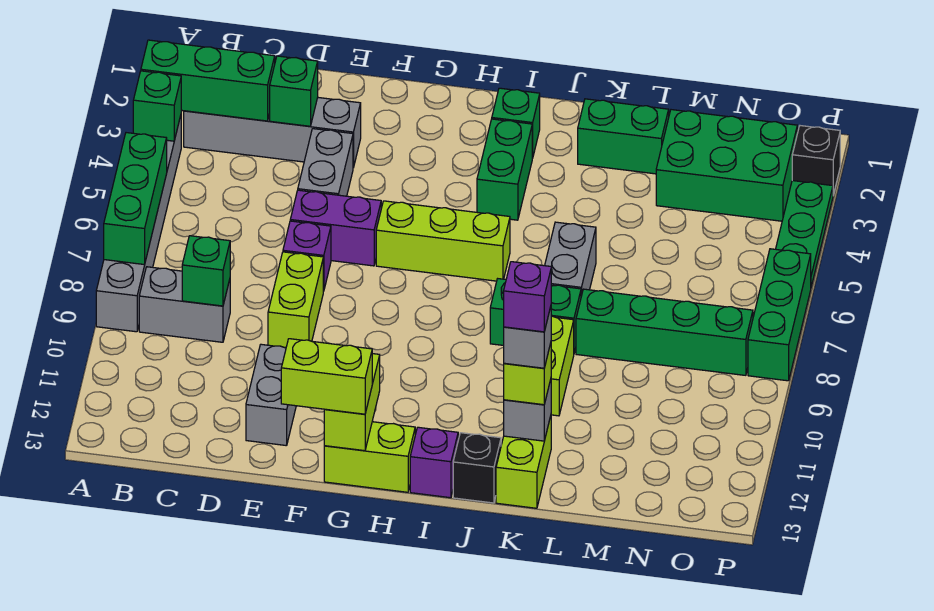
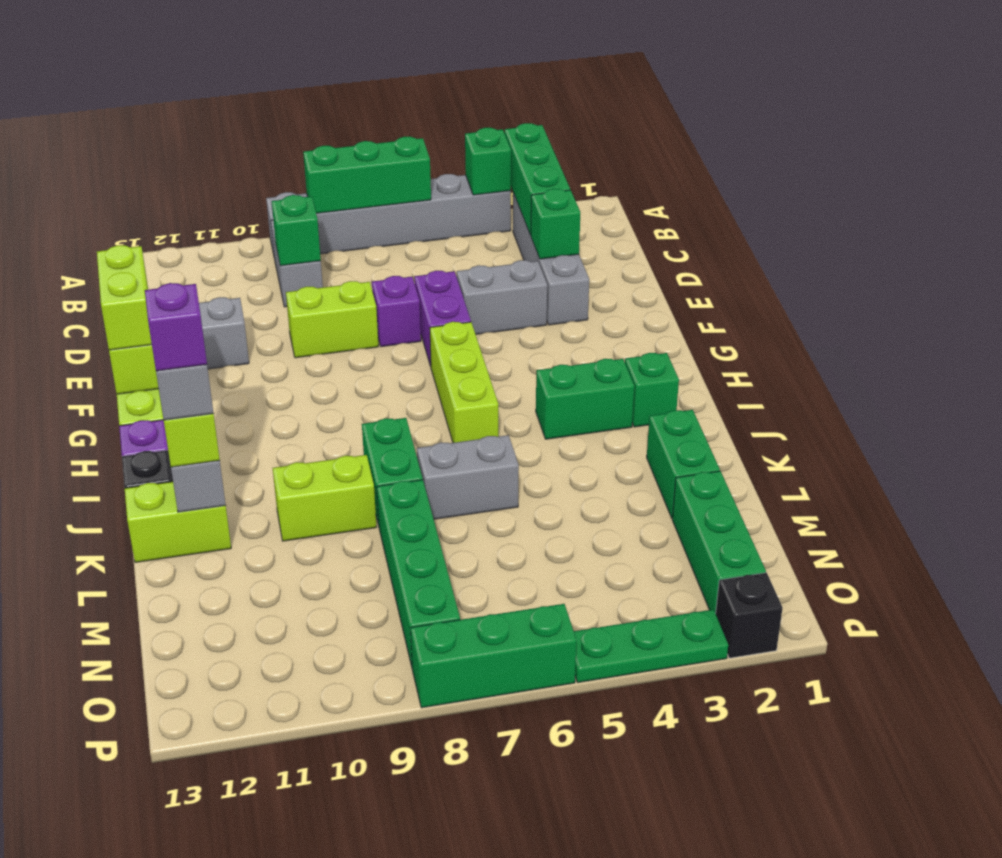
green 2x3 brick [656,110,797,221] -> green 1x3 brick [672,471,766,613]

